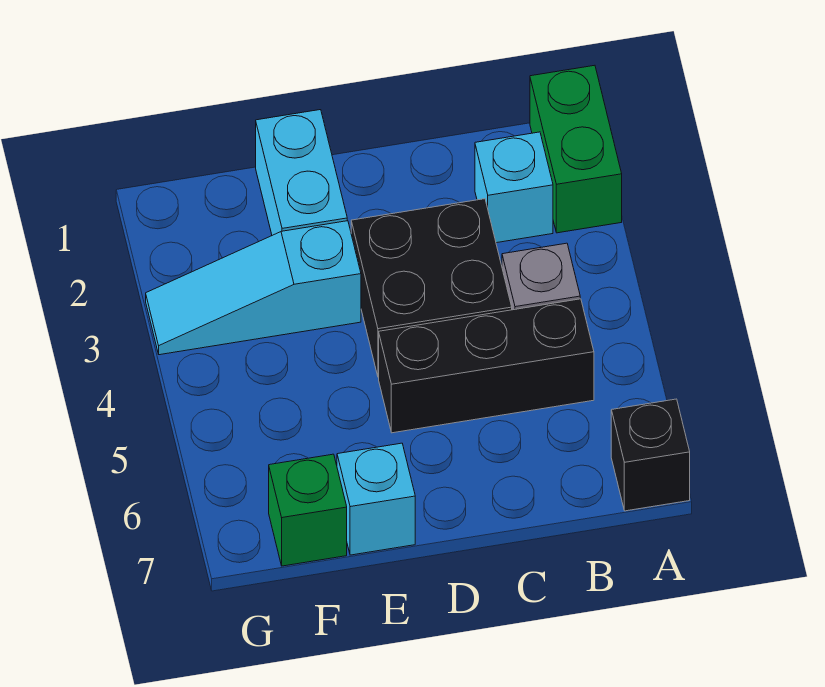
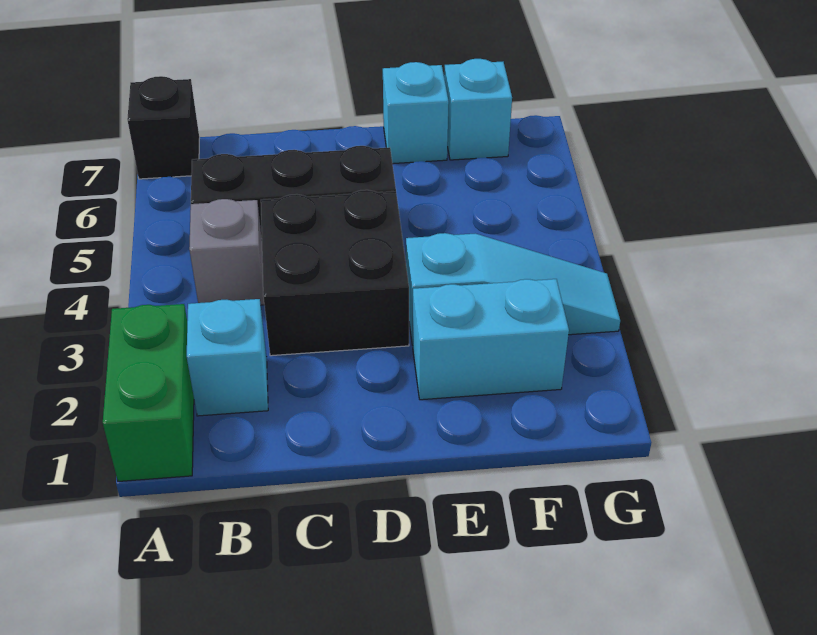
cyan 1x2 brick [256,110,347,235] -> cyan 1x2 brick turned to [413,279,569,400]
green 1x1 brick [269,454,347,566] -> cyan 1x1 brick [444,59,512,160]

